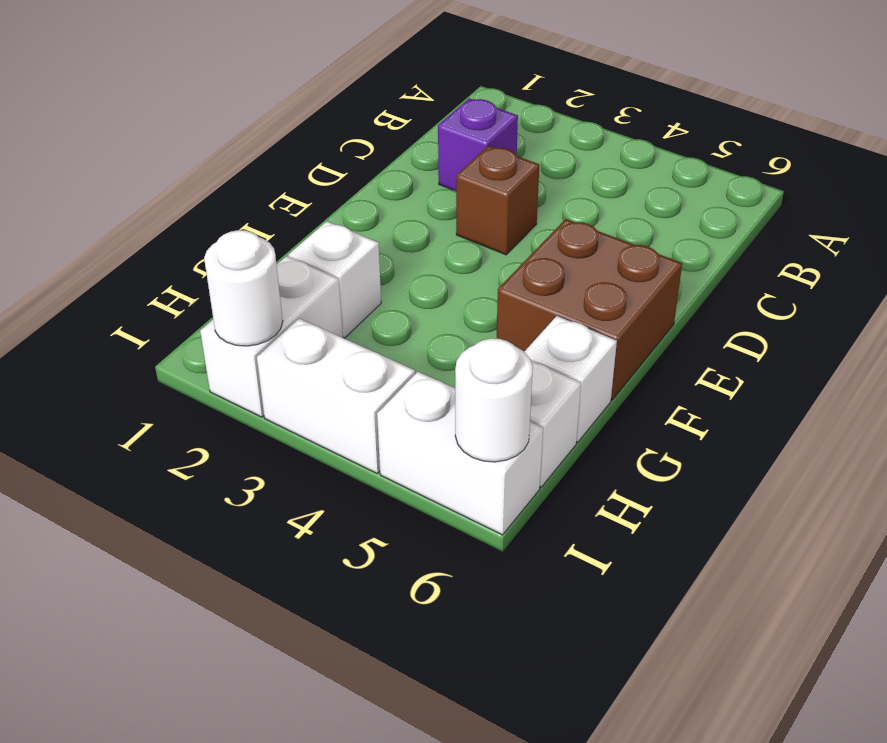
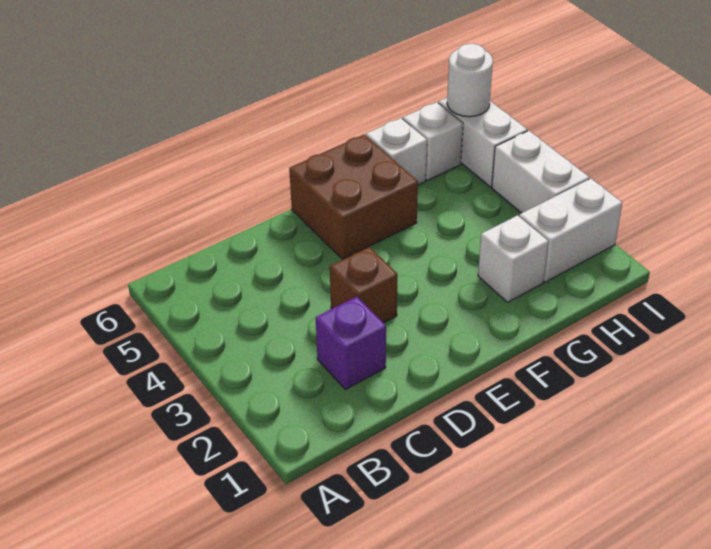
white 1x1 round brick [204,230,283,346] -> none

